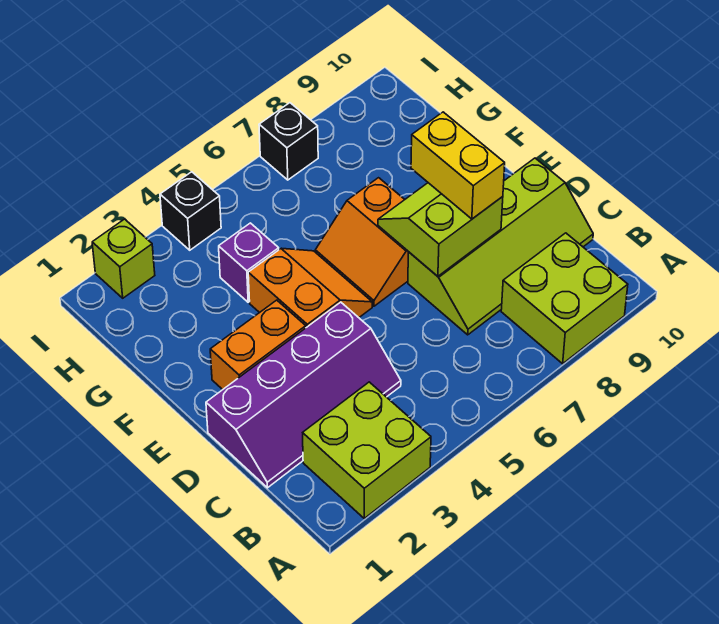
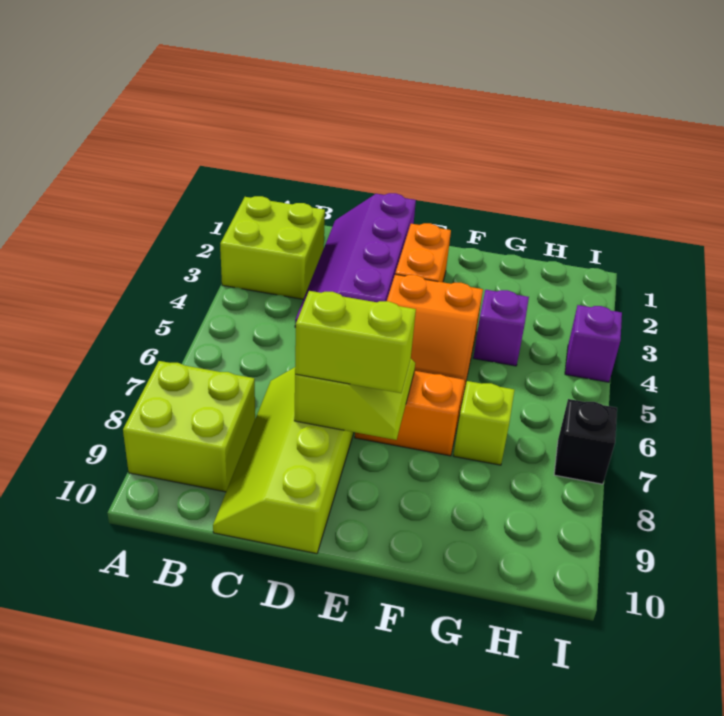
yellow 1x2 brick [411,112,505,219] -> lime 1x2 brick [295,291,416,393]
lime 1x1 brick [92,219,155,298] -> lime 1x1 brick moved to [453,381,514,465]
black 1x1 brick [160,172,221,250] -> purple 1x1 brick [565,305,622,382]

